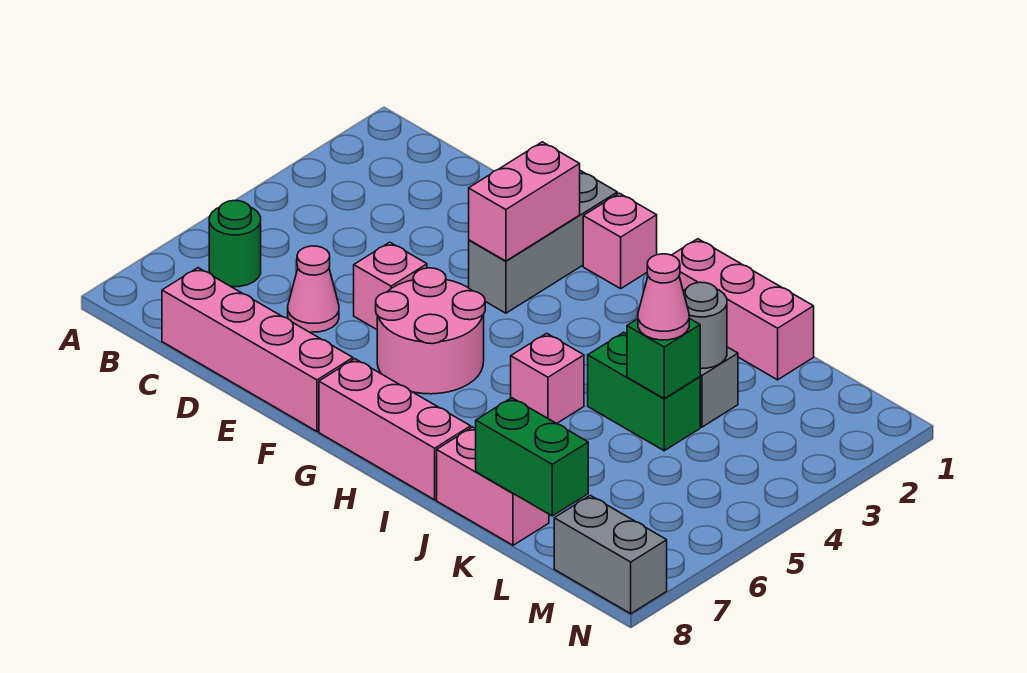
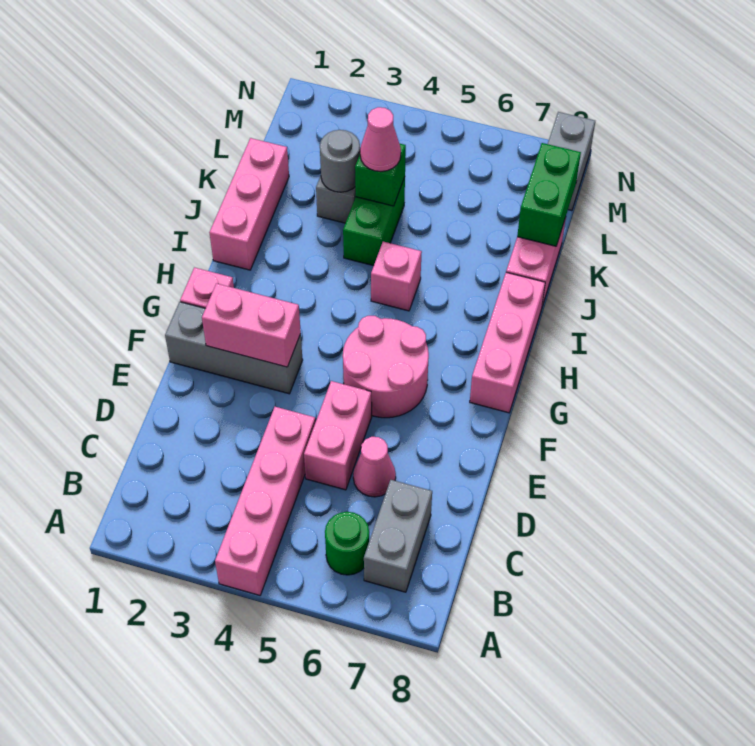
none -> grey 1x2 brick [364,480,432,592]
pink 1x4 brick [162,268,353,431] -> pink 1x4 brick moved to [215,407,316,595]
pink 1x1 brick [354,242,427,329] -> pink 1x2 brick [304,381,372,490]

